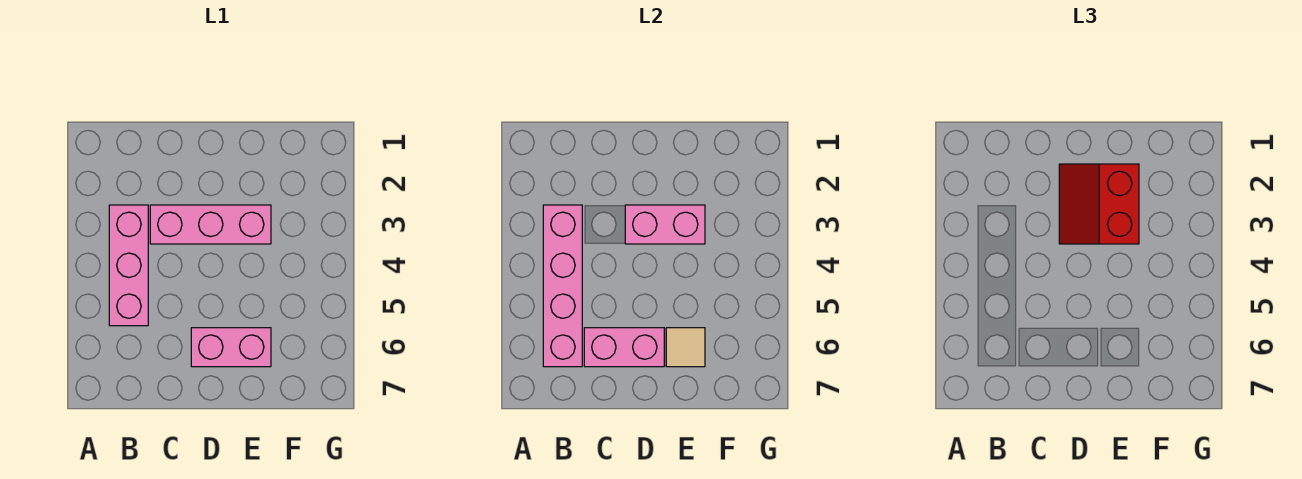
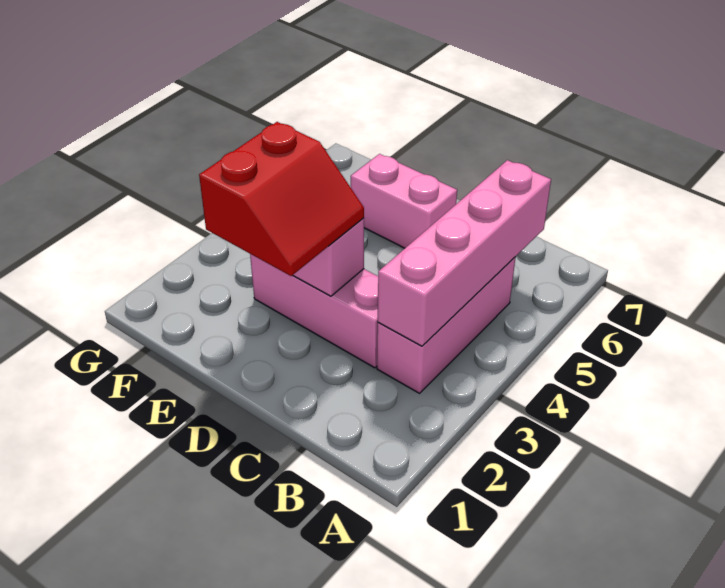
pink 1x2 brick [584,328,664,367] -> none
tan 1x1 tile [666,328,705,367] -> none

